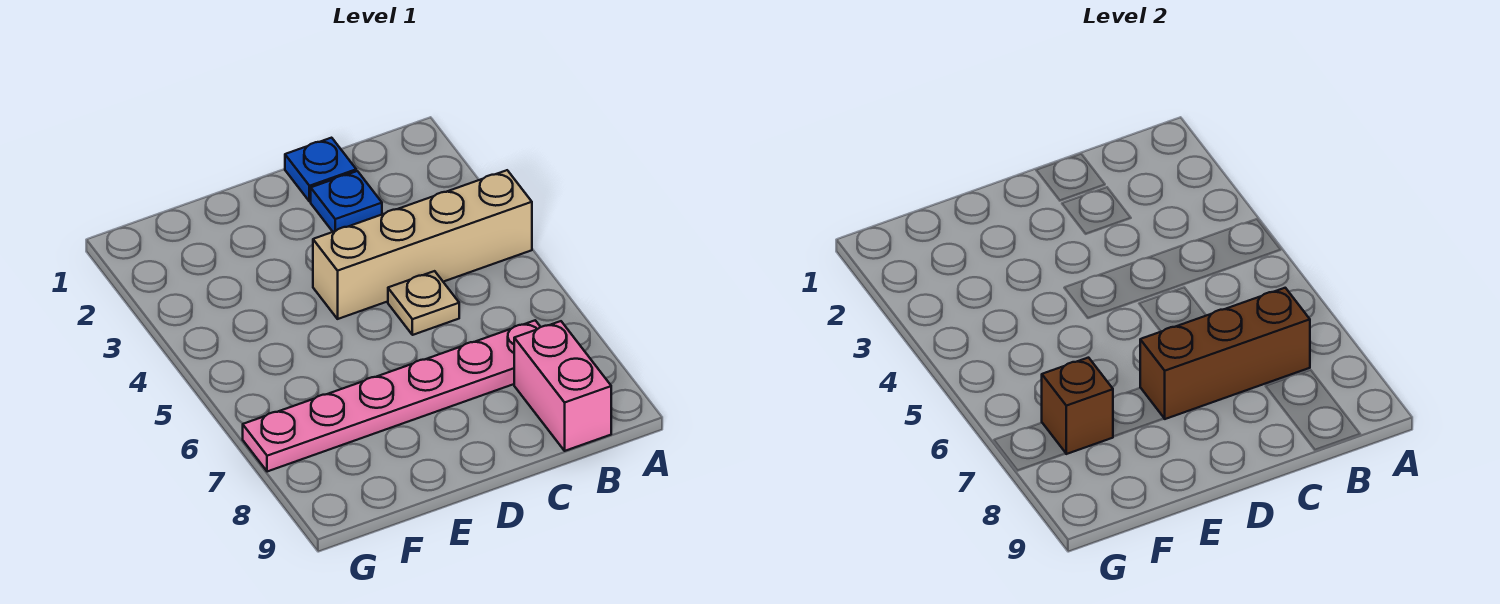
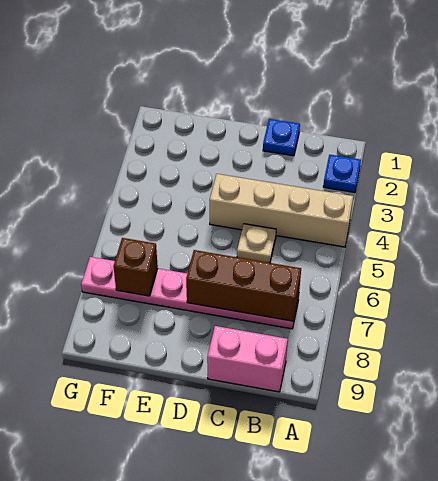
pink 1x2 brick [514,321,611,451] -> pink 1x2 brick turned to [207,326,288,392]
blue 1x1 plate [311,171,382,232] -> blue 1x1 plate moved to [323,155,361,192]

